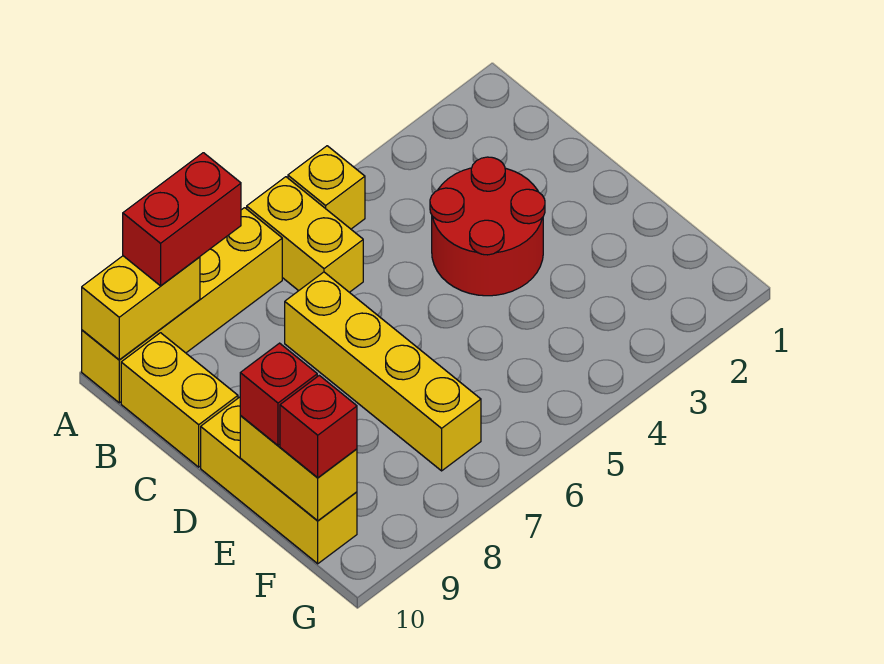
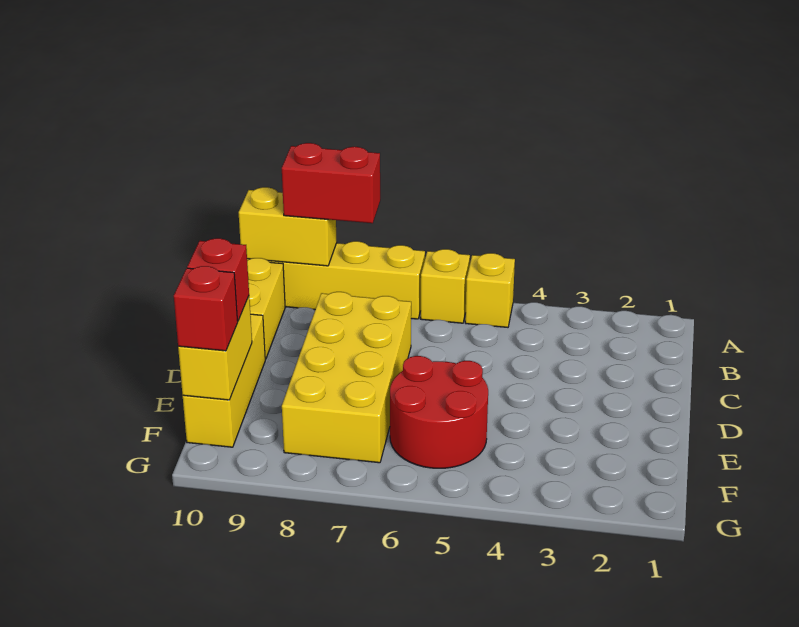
yellow 1x2 brick [247,177,363,292] -> yellow 1x1 brick [420,249,470,323]
red 2x2 round brick [430,157,545,296] -> red 2x2 round brick moved to [390,356,488,468]
yellow 1x4 brick [285,272,481,471] -> yellow 2x4 brick [282,292,411,463]

